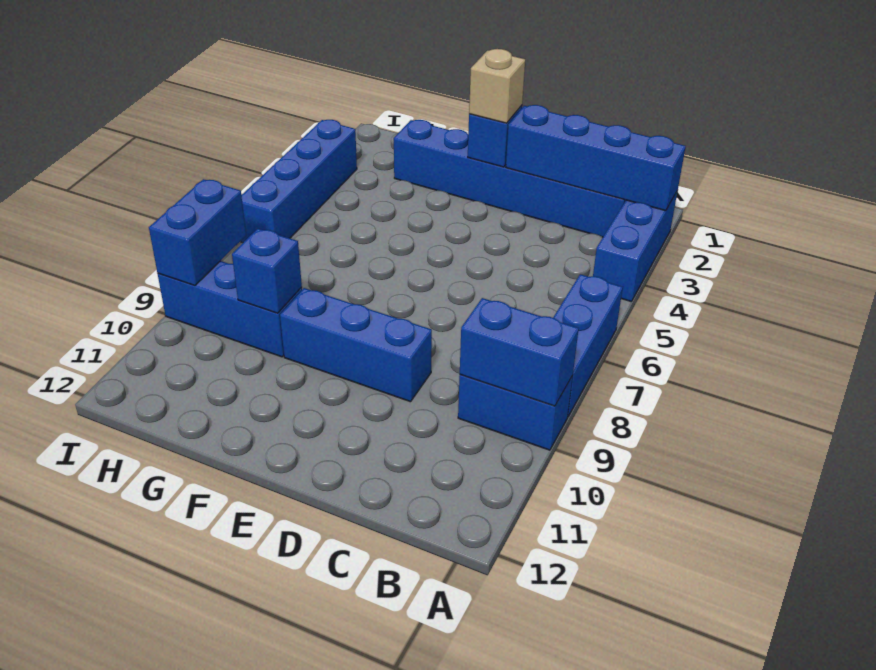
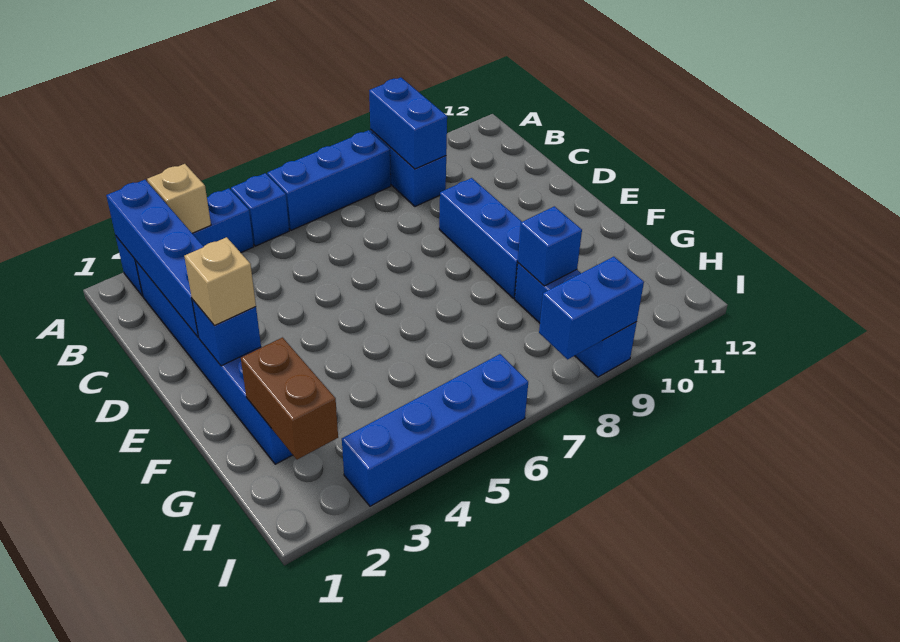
none -> tan 1x1 brick [147,164,211,233]
none -> blue 1x1 brick [231,173,289,246]
none -> brown 1x2 brick [241,338,338,459]

